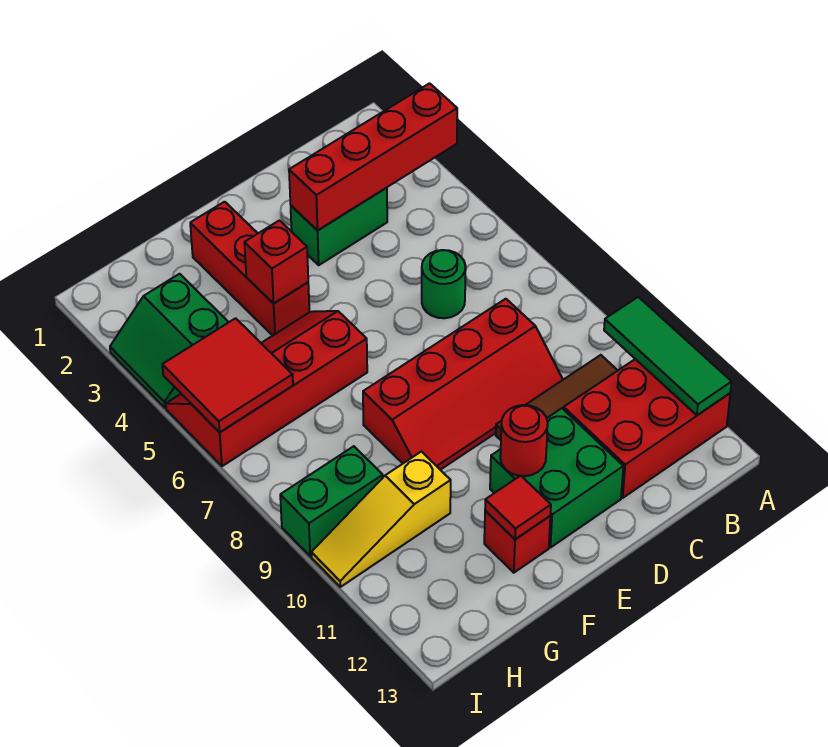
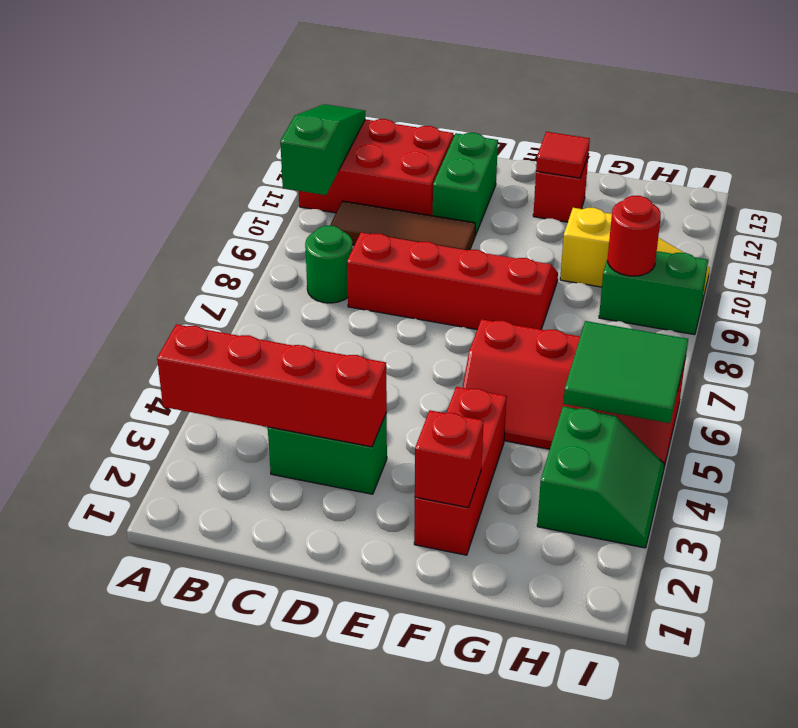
green 1x3 tile [604,297,732,415] -> green 1x3 slope [280,104,365,195]
green 1x1 round brick [422,250,466,318] -> green 1x1 round brick moved to [305,226,353,303]
green 2x2 brick [490,408,623,547] -> green 1x2 brick [433,133,498,236]
red 1x1 round brick [500,405,548,476] -> red 1x1 round brick moved to [608,196,661,276]
red 1x1 brick [244,220,308,304] -> red 1x1 brick moved to [415,410,483,508]
red 2x2 tile [162,318,293,432] -> green 2x2 tile [563,321,688,423]

